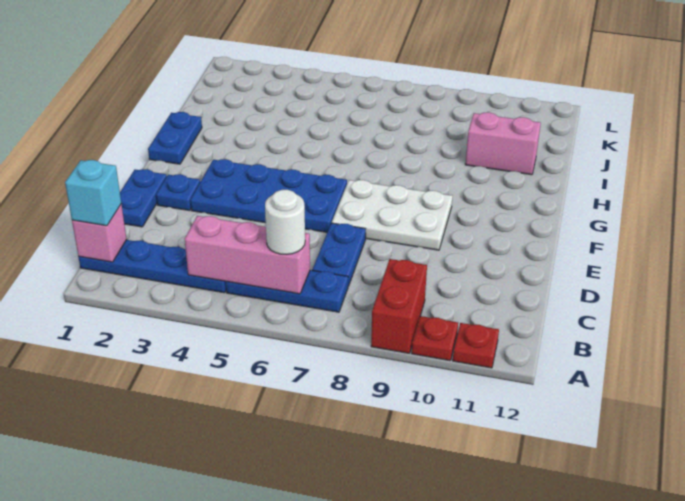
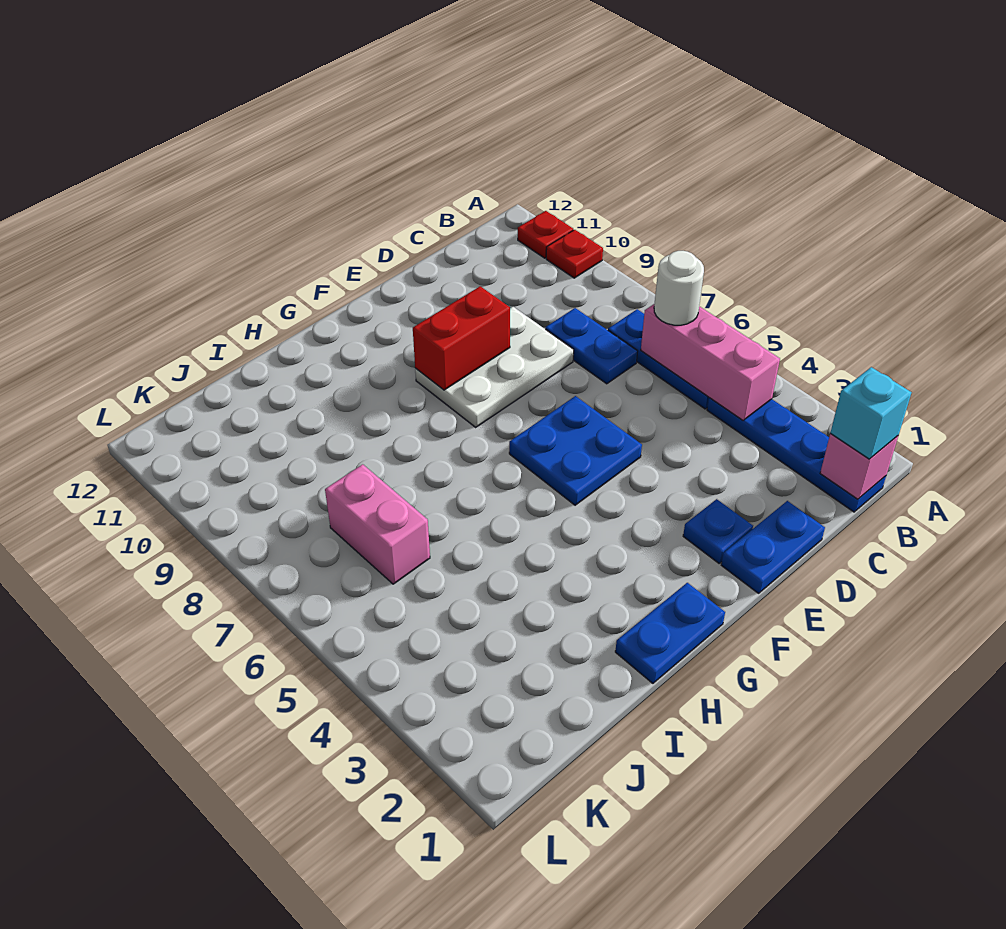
red 1x2 brick [371,259,427,353] -> red 1x2 brick moved to [413,286,510,390]
blue 1x2 plate [312,223,366,286] -> blue 1x2 plate turned to [545,308,638,384]
blue 2x4 plate [190,159,347,232] -> blue 2x2 plate [509,396,642,505]
white 2x3 plate [332,180,453,250] -> white 2x3 plate turned to [415,307,574,427]
pink 1x2 brick [465,112,541,175] -> pink 1x2 brick moved to [325,464,430,584]

